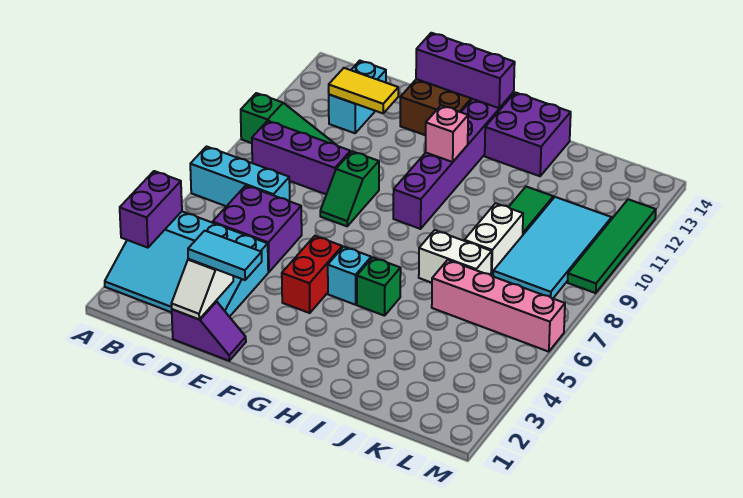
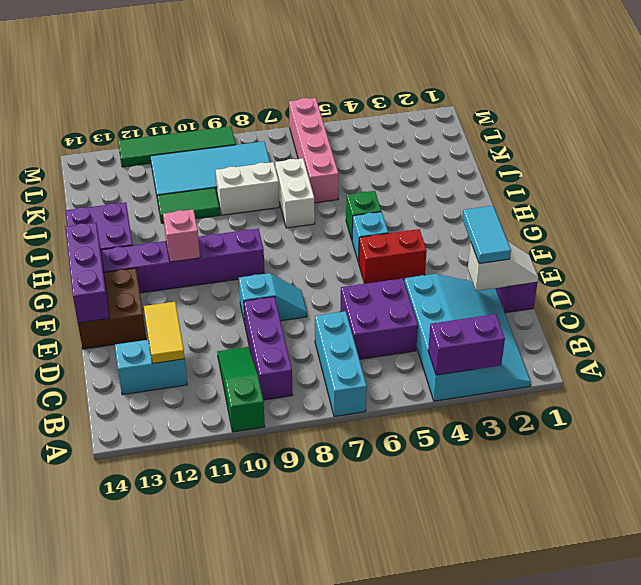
green 1x2 slope [320,151,379,226] -> cyan 1x2 slope [239,273,307,323]

